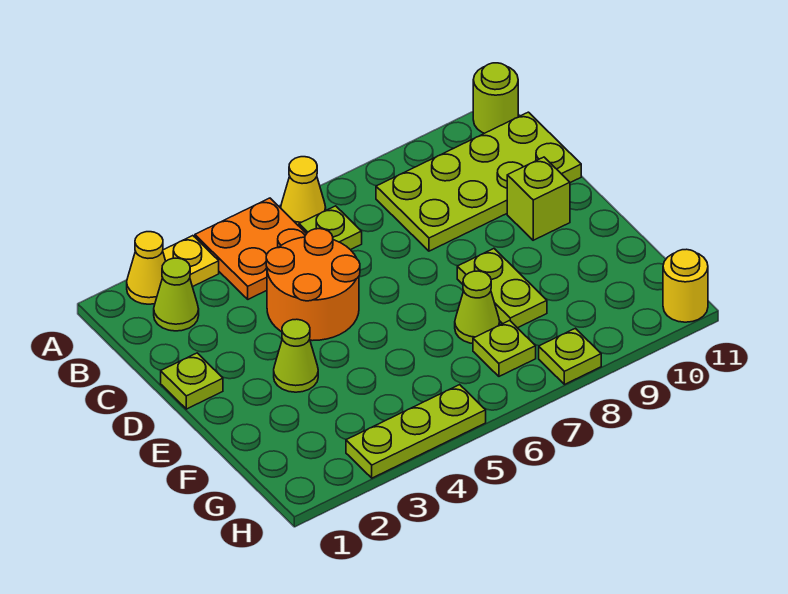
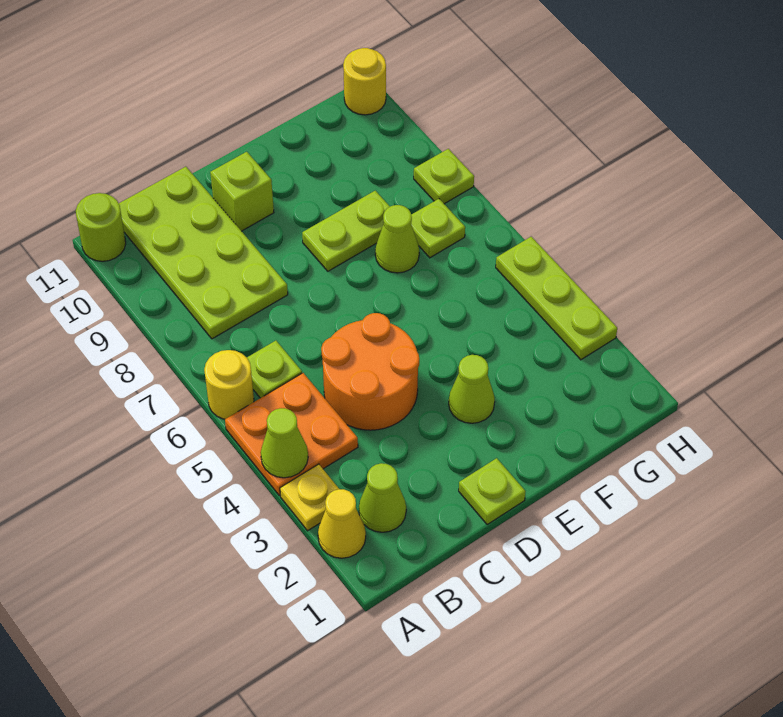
none -> lime 1x1 cone [261,408,308,478]
yellow 1x1 cone [281,157,326,226] -> yellow 1x1 round brick [204,350,254,419]

